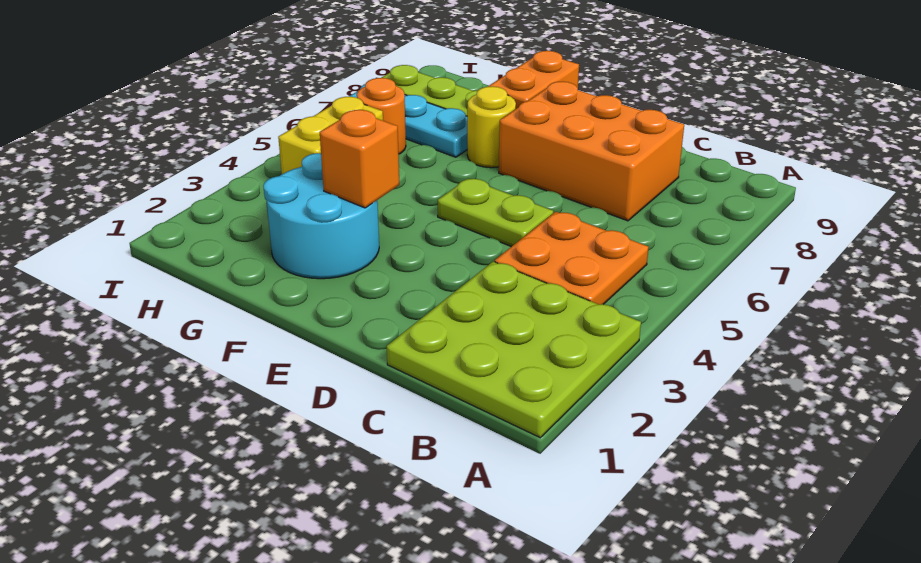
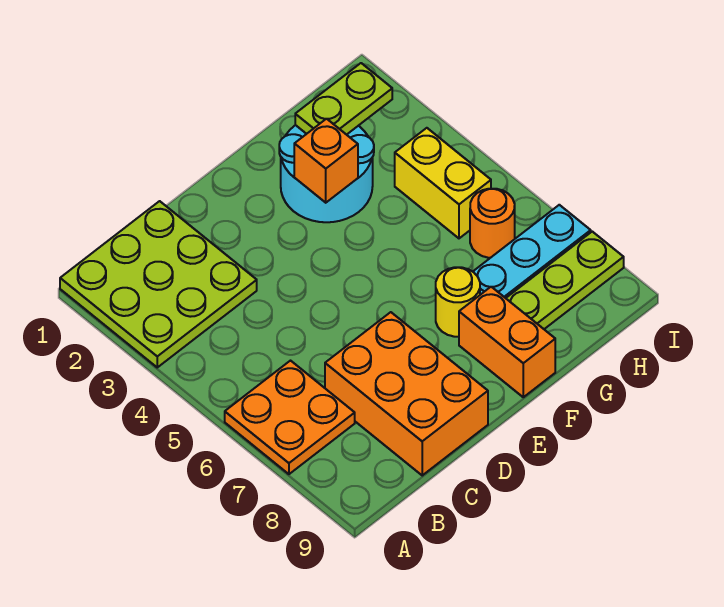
orange 2x2 plate [495,212,649,304] -> orange 2x2 plate moved to [225,361,355,474]
orange 2x3 brick [499,82,684,221] -> orange 2x3 brick turned to [325,312,488,475]
lime 1x2 plate [438,178,553,247] -> lime 1x2 plate moved to [295,63,392,135]

